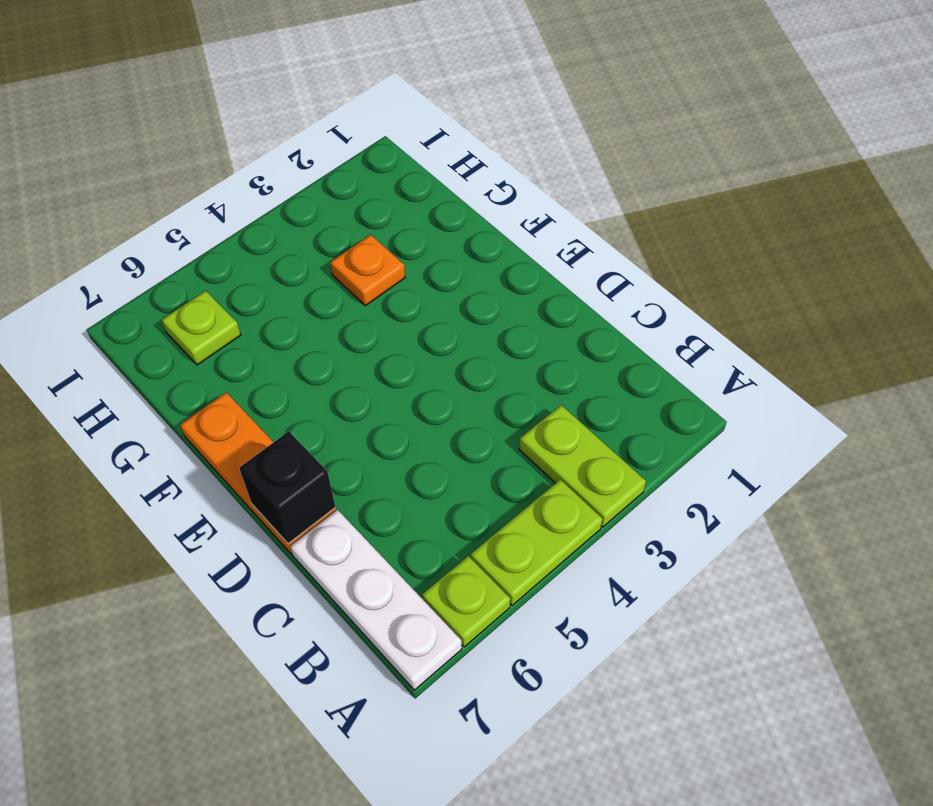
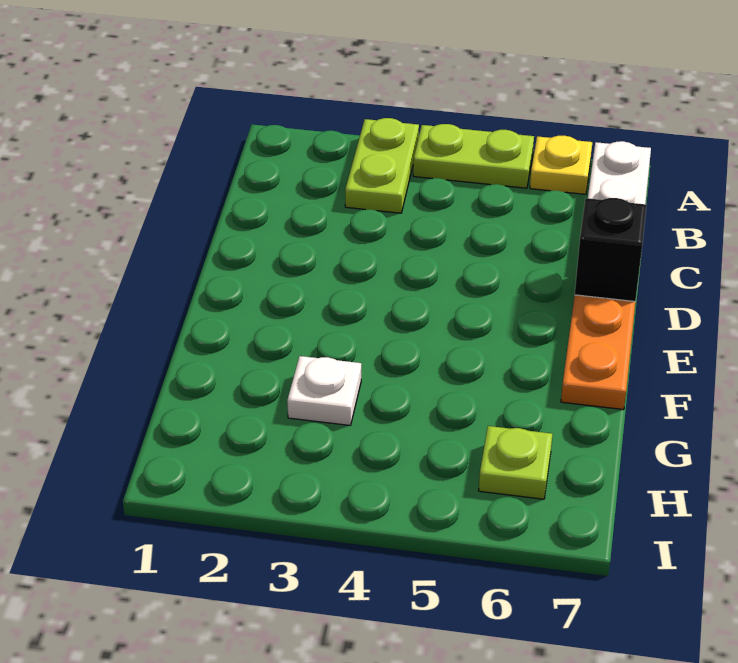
lime 1x1 plate [422,556,510,647] -> yellow 1x1 plate [530,136,592,194]
orange 1x1 plate [330,235,405,306] -> white 1x1 plate [287,356,361,425]

